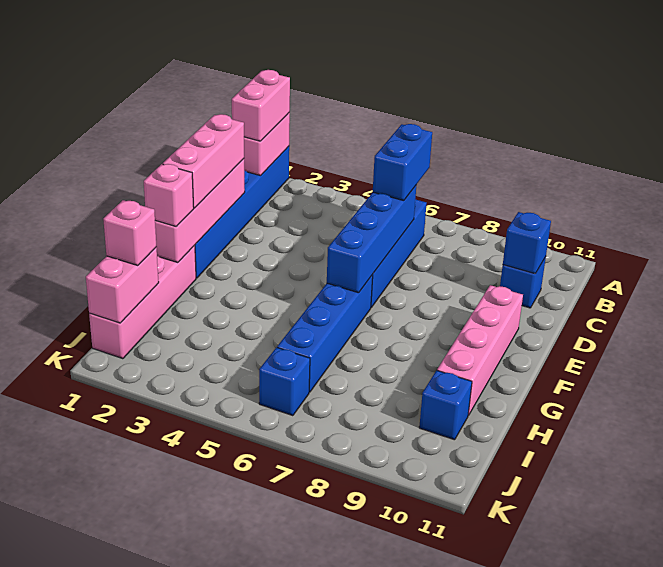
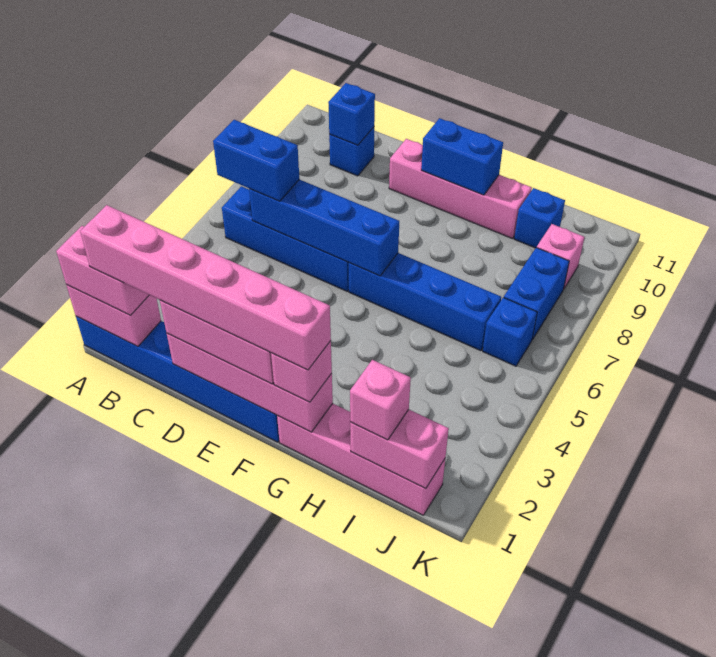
none -> pink 1x6 brick [80,205,331,370]
none -> blue 1x2 brick [421,118,503,195]
none -> blue 1x2 brick [504,247,569,340]
none -> pink 1x1 brick [537,224,584,288]

